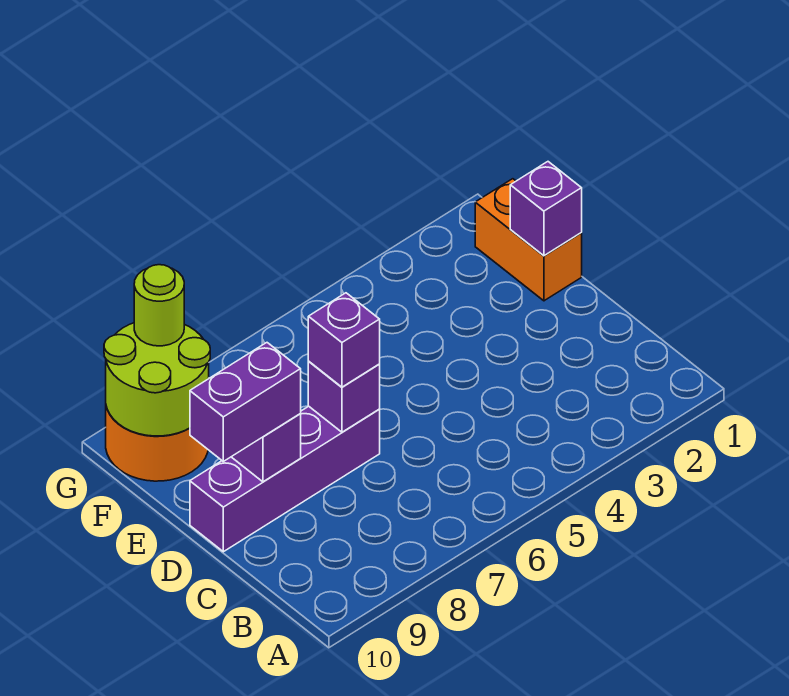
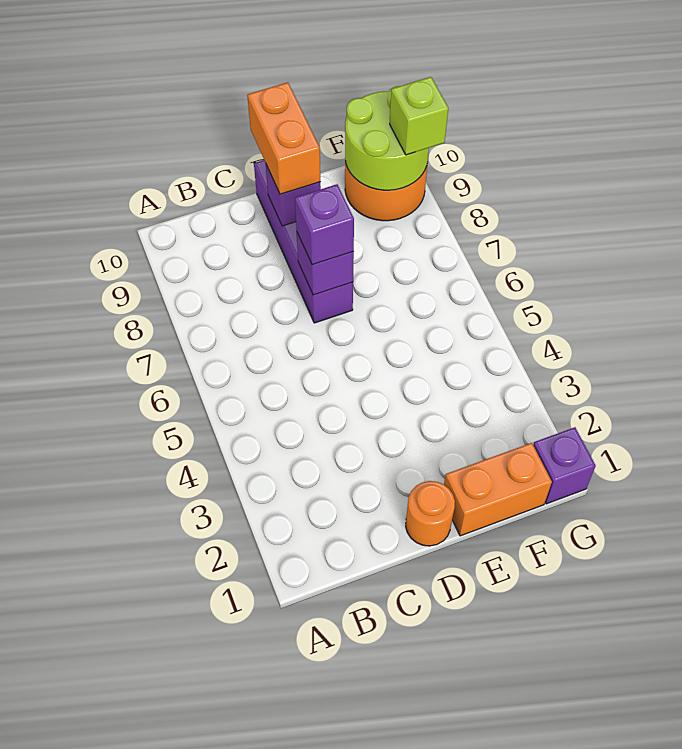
none -> orange 1x1 round brick [406,481,455,546]
purple 1x2 brick [190,343,301,461] -> orange 1x2 brick [247,82,320,194]
purple 1x1 brick [510,162,582,256] -> purple 1x1 brick moved to [533,427,596,504]
lime 1x1 round brick [134,265,184,346] -> lime 1x1 brick [390,77,448,155]

